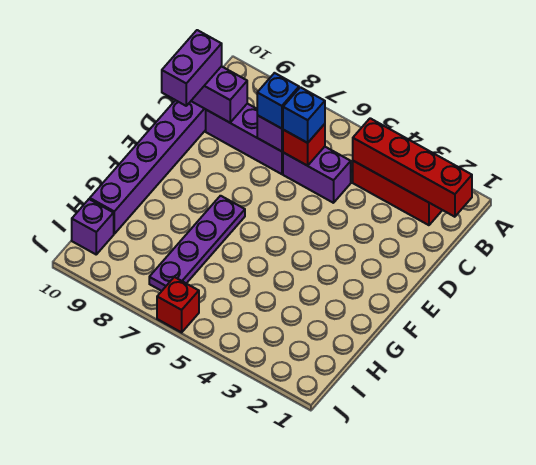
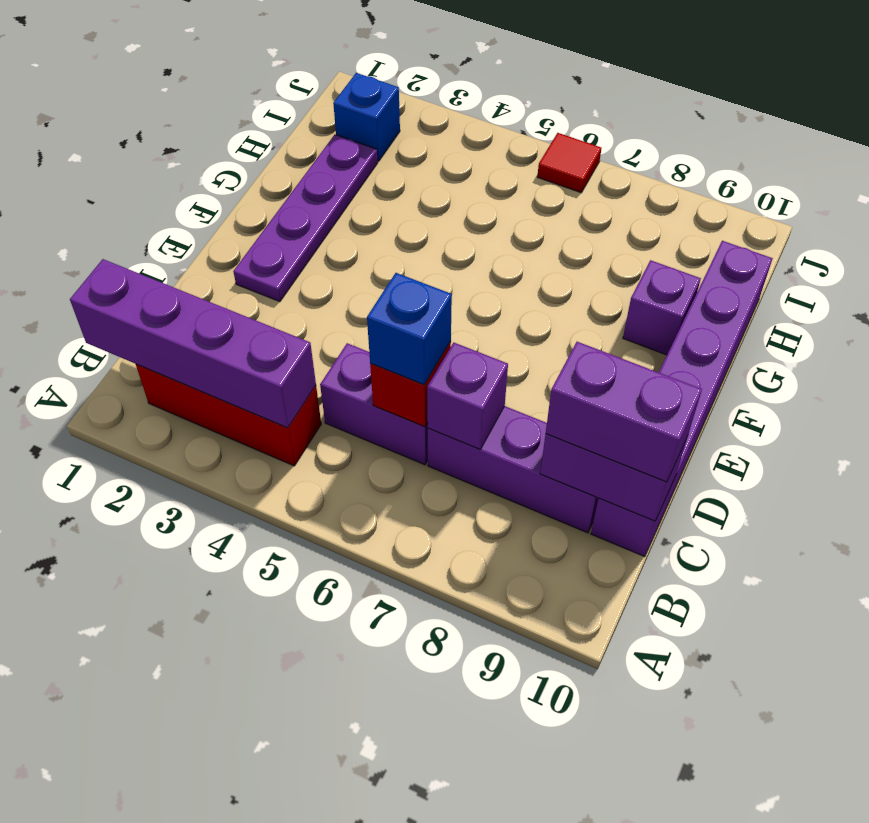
red 1x4 brick [353,118,472,217] -> purple 1x4 brick [70,259,316,428]
blue 1x1 brick [257,73,299,129] -> blue 1x1 brick moved to [333,73,400,161]
purple 1x2 brick [162,30,222,106] -> purple 1x2 brick turned to [546,342,702,482]
purple 1x4 plate [149,196,245,291] -> purple 1x4 plate moved to [233,135,378,302]
purple 1x1 brick [72,199,114,254] -> purple 1x1 brick moved to [623,260,701,355]
red 1x1 brick [157,277,199,332] -> red 1x1 tile [537,133,601,193]

